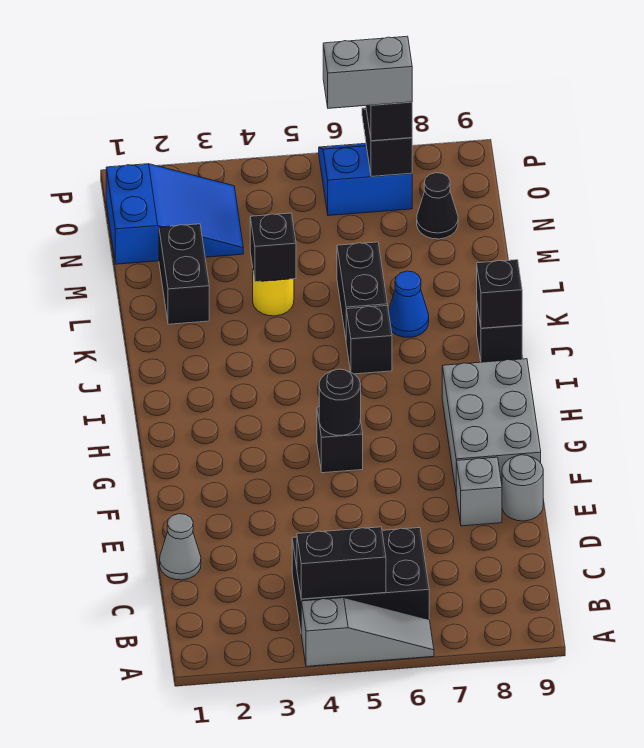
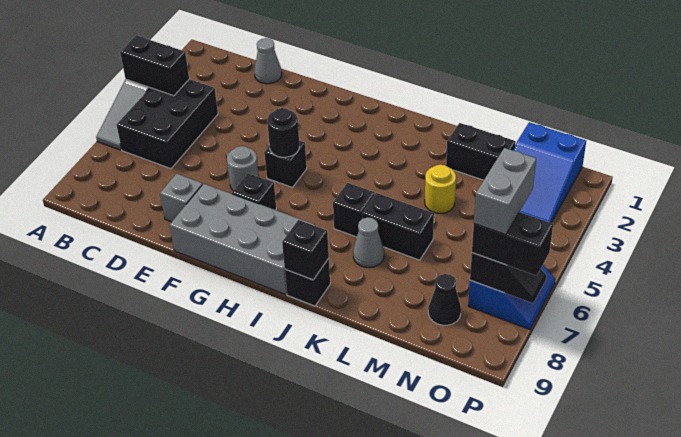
black 1x2 brick [297,527,386,599] -> black 1x2 brick turned to [120,35,189,96]
grey 1x1 round brick [502,455,543,521] -> grey 1x1 round brick moved to [227,146,259,191]
grey 2x3 brick [442,359,541,490] -> grey 2x4 brick [170,184,315,295]
blue 1x1 cone [389,271,429,337] -> grey 1x1 cone [353,217,384,268]
black 1x1 brick [250,213,296,282] -> black 1x1 brick moved to [232,173,276,210]

